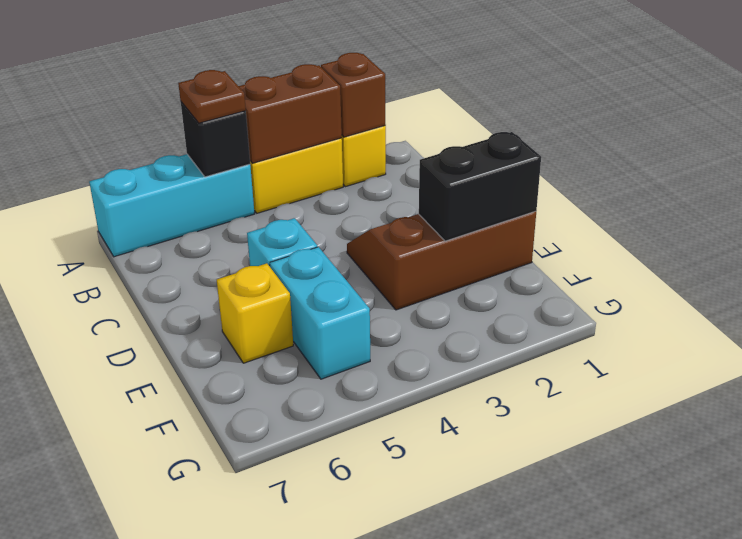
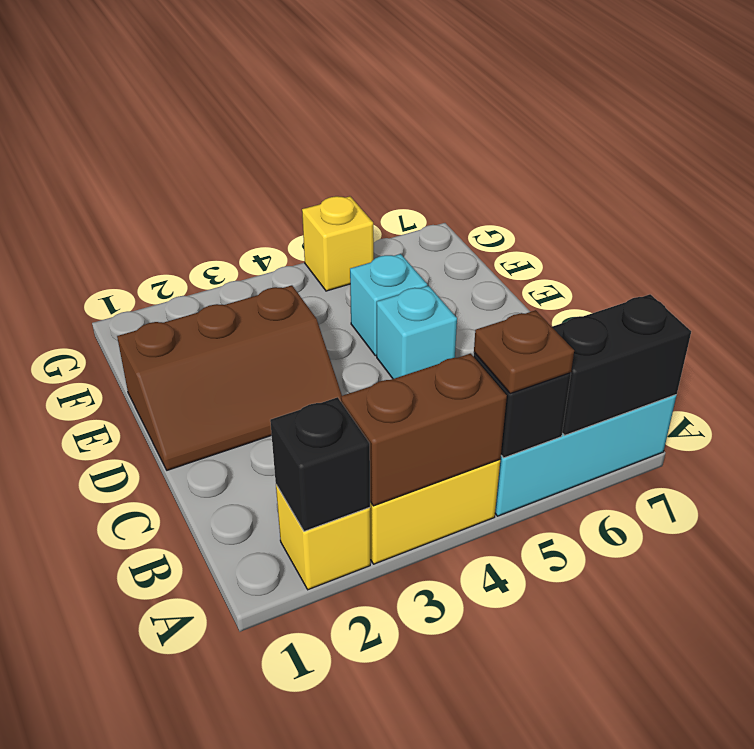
brown 1x1 brick [321,53,386,137] -> black 1x1 brick [270,397,370,531]
black 1x2 brick [419,132,541,241] -> black 1x2 brick moved to [552,294,691,435]
cyan 1x2 brick [270,247,370,379] -> cyan 1x1 brick [350,254,427,356]
yellow 1x1 brick [217,263,293,363] -> yellow 1x1 brick moved to [302,196,374,291]

